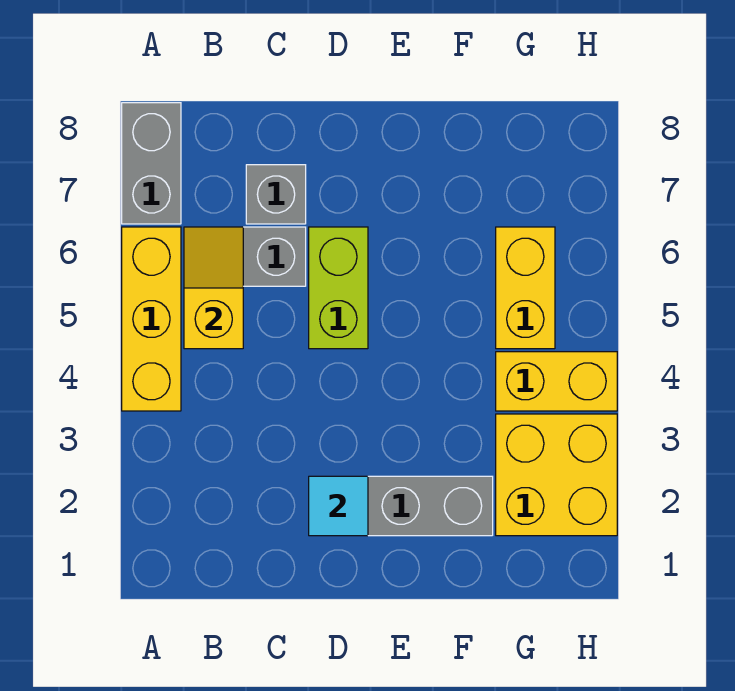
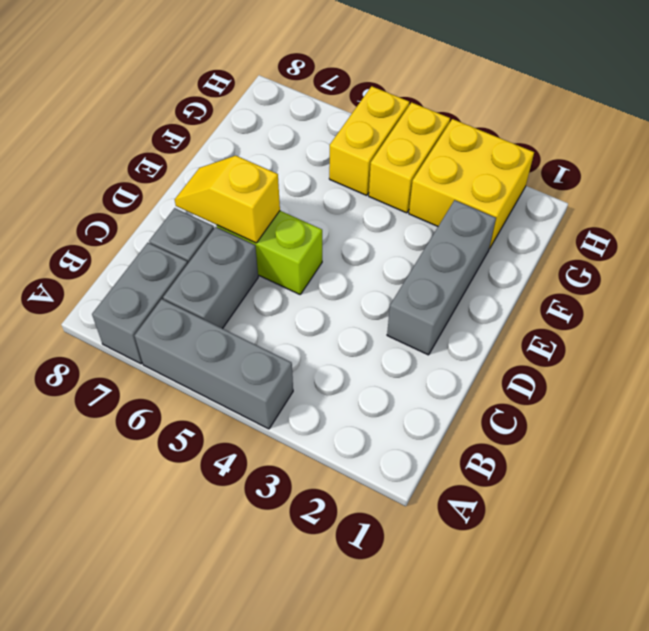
yellow 1x3 brick [122,227,181,411] -> grey 1x3 brick [135,299,293,429]
grey 1x2 brick [122,103,181,224] -> grey 1x2 brick turned to [92,243,188,364]
yellow 1x2 slope [184,227,243,349] -> yellow 1x2 slope moved to [175,156,280,243]
cyan 1x1 tile [309,476,368,536] -> none
yellow 1x2 brick [496,227,555,349] -> yellow 1x2 brick turned to [329,86,409,195]

